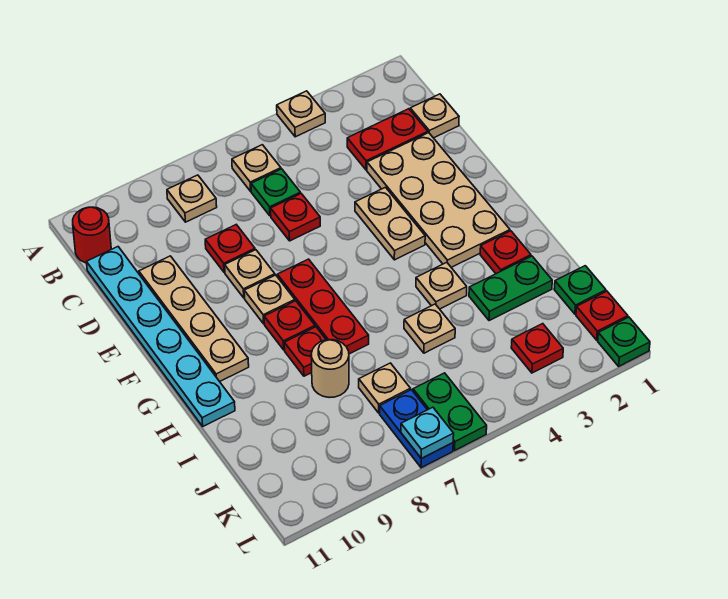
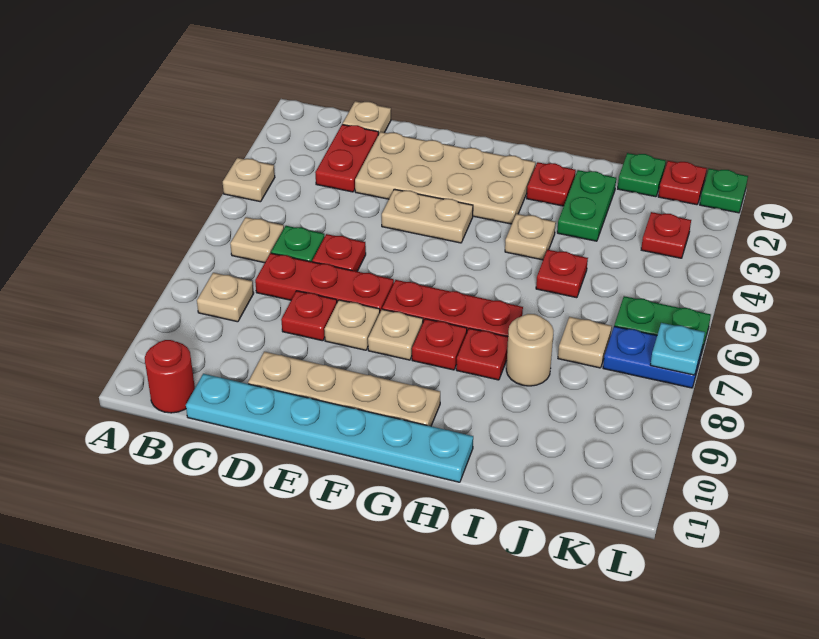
none -> red 1x3 plate [255,253,394,311]
tan 1x1 plate [404,304,455,353] -> red 1x1 plate [536,250,588,298]

